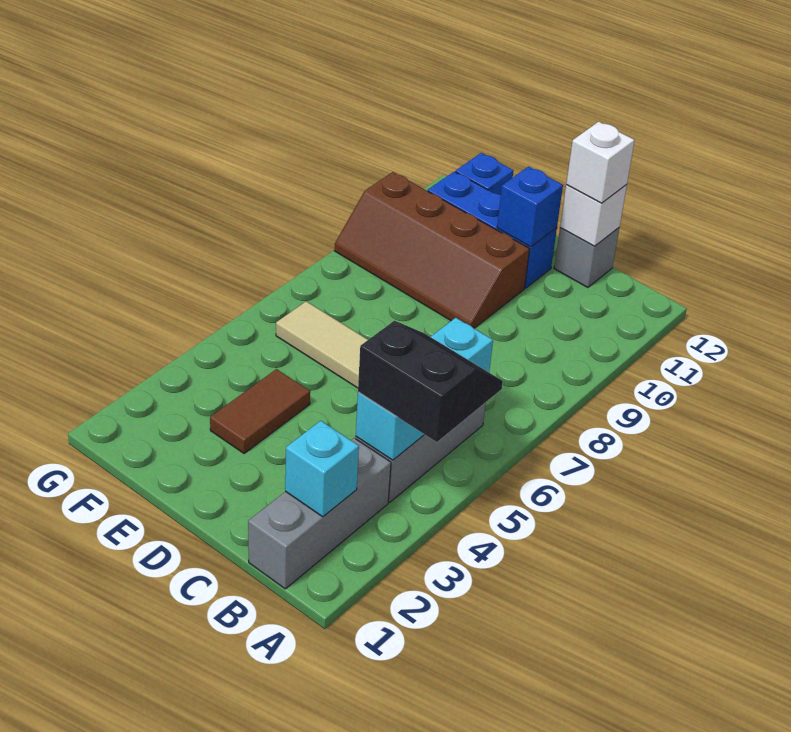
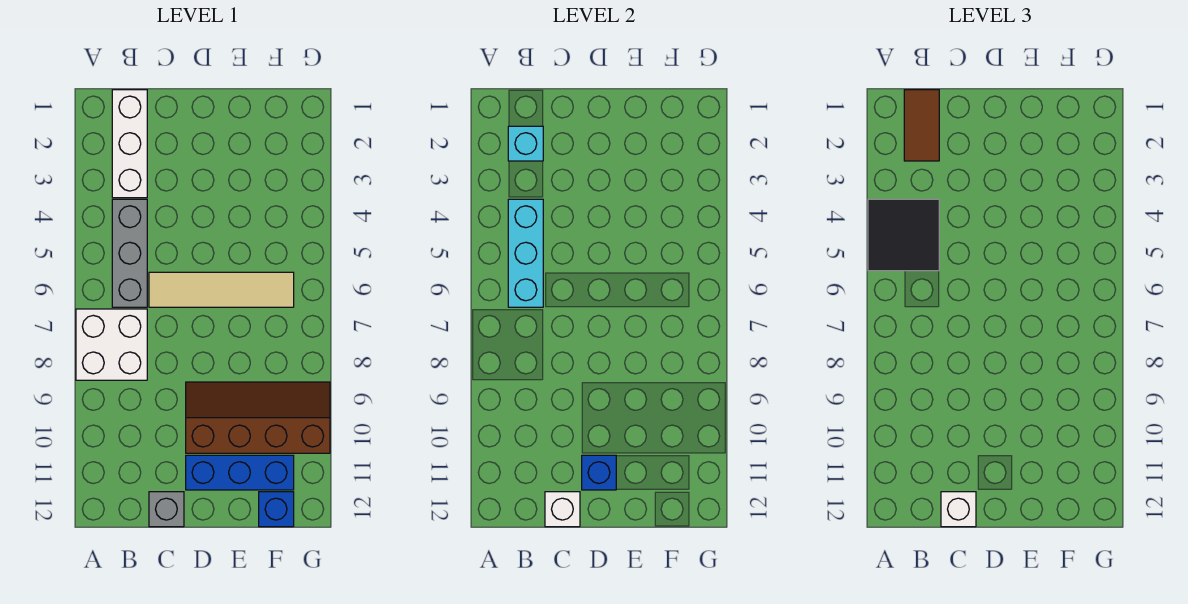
black 2x2 slope [358,321,503,442] -> black 2x2 tile [868,199,939,271]
none -> white 2x2 brick [76,309,147,380]
grey 1x3 brick [248,438,391,589] -> white 1x3 brick [112,90,147,198]
brown 1x2 tile [210,369,310,454] -> brown 1x2 tile moved to [904,90,939,161]

